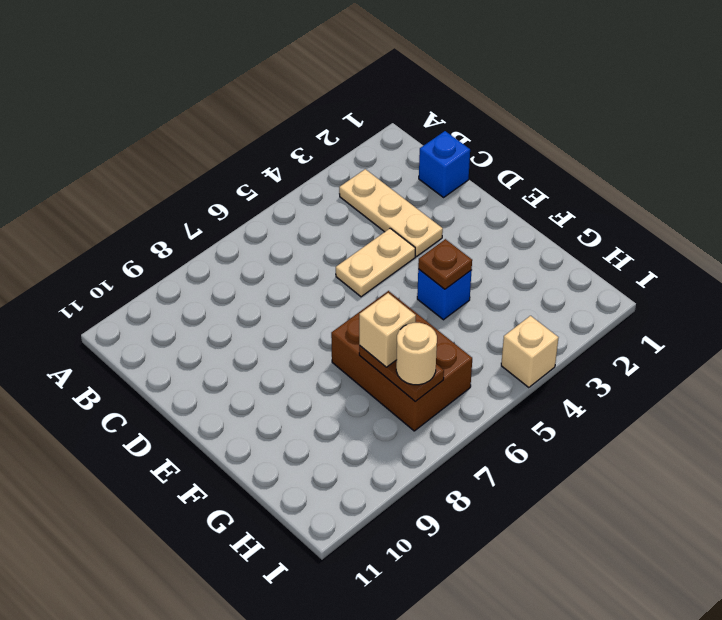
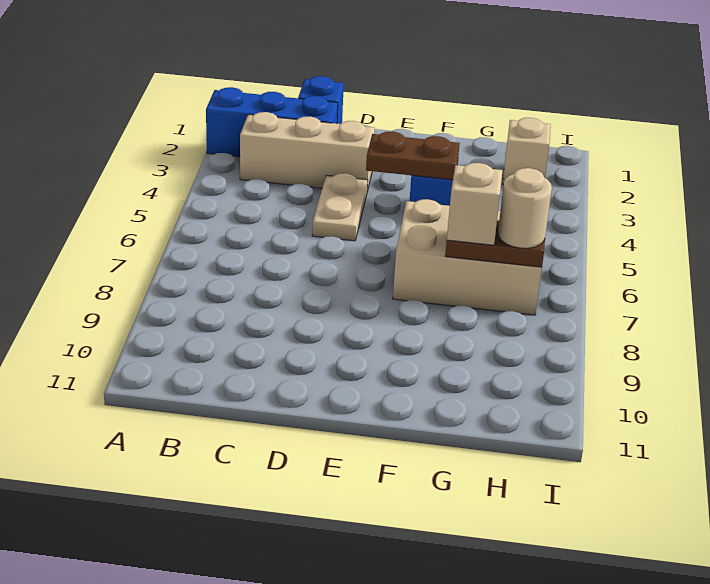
none -> blue 1x3 brick [206,87,338,157]
tan 1x3 plate [339,169,443,256] -> tan 1x3 brick [240,112,375,191]
brown 1x1 plate [418,239,472,289] -> brown 1x2 plate [366,132,460,180]
brown 2x3 brick [331,291,472,431] -> tan 2x3 brick [393,199,542,315]
tan 1x1 brick [501,316,559,388] -> tan 1x1 brick moved to [503,118,551,184]

